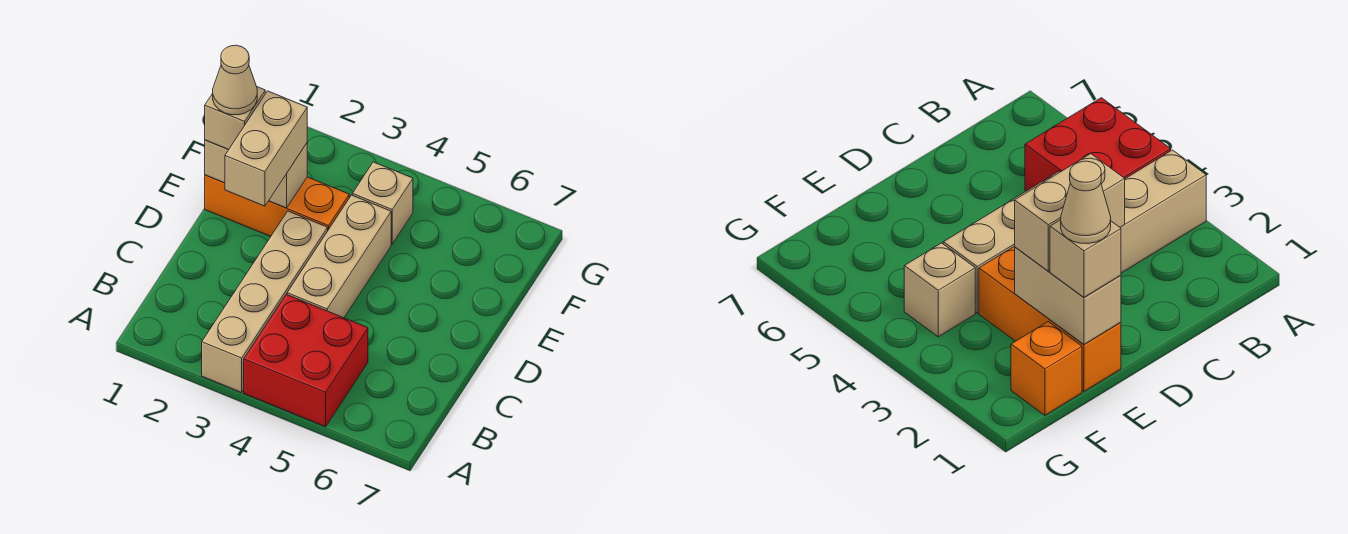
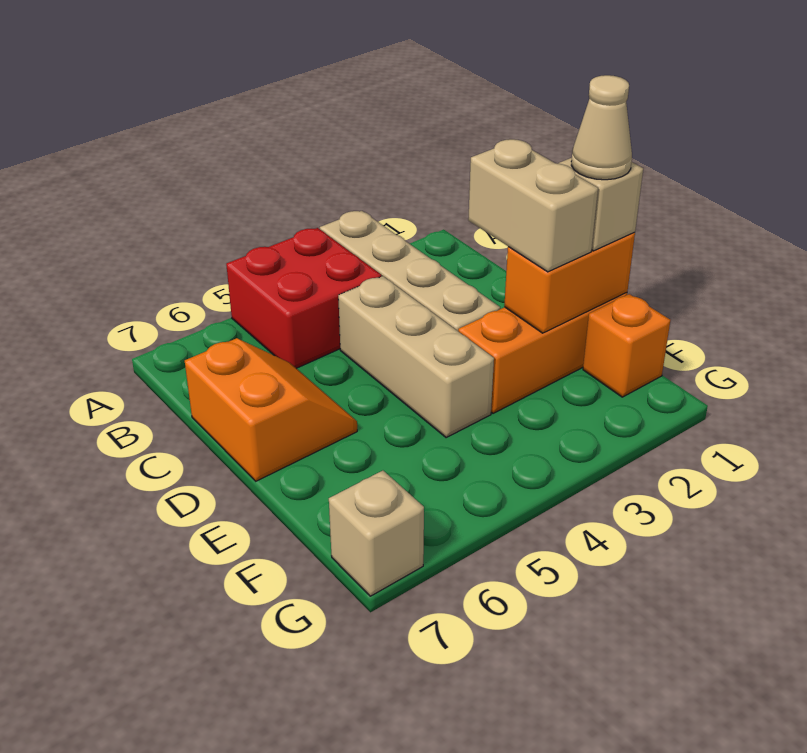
none -> orange 2x2 slope [185,338,357,481]
tan 1x2 brick [205,140,307,208] -> orange 1x2 brick [504,232,635,333]
tan 1x1 brick [352,162,413,244] -> tan 1x1 brick moved to [329,471,424,596]

